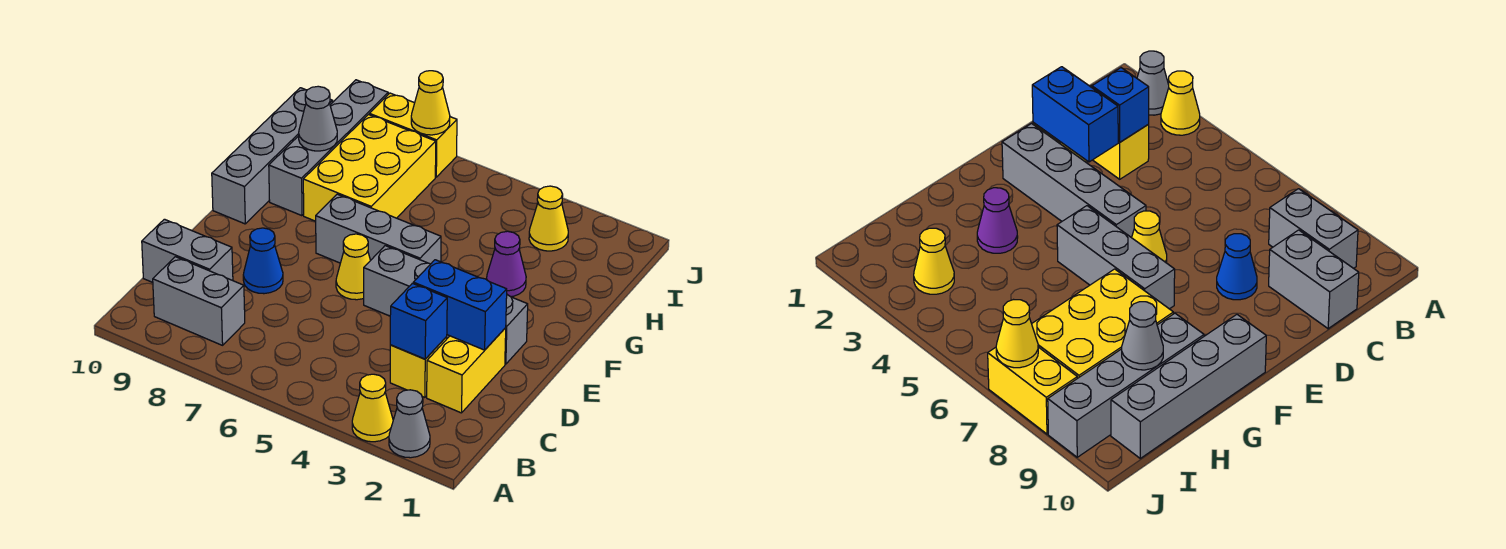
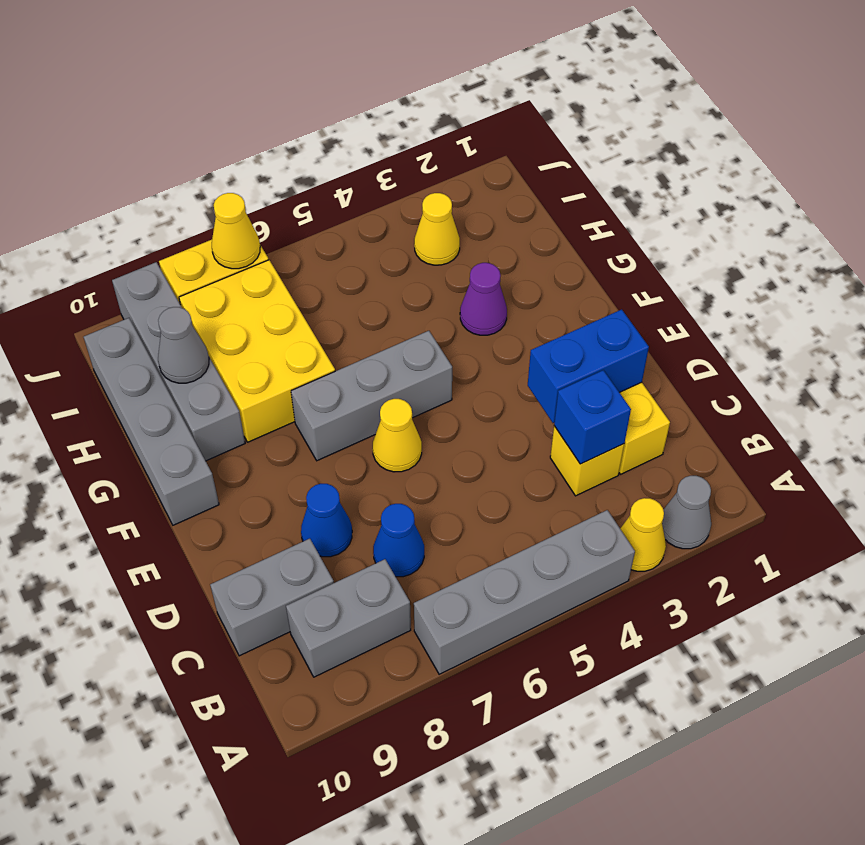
none -> blue 1x1 cone [373,504,424,577]
grey 1x4 brick [364,246,528,364] -> grey 1x4 brick moved to [414,510,635,674]

